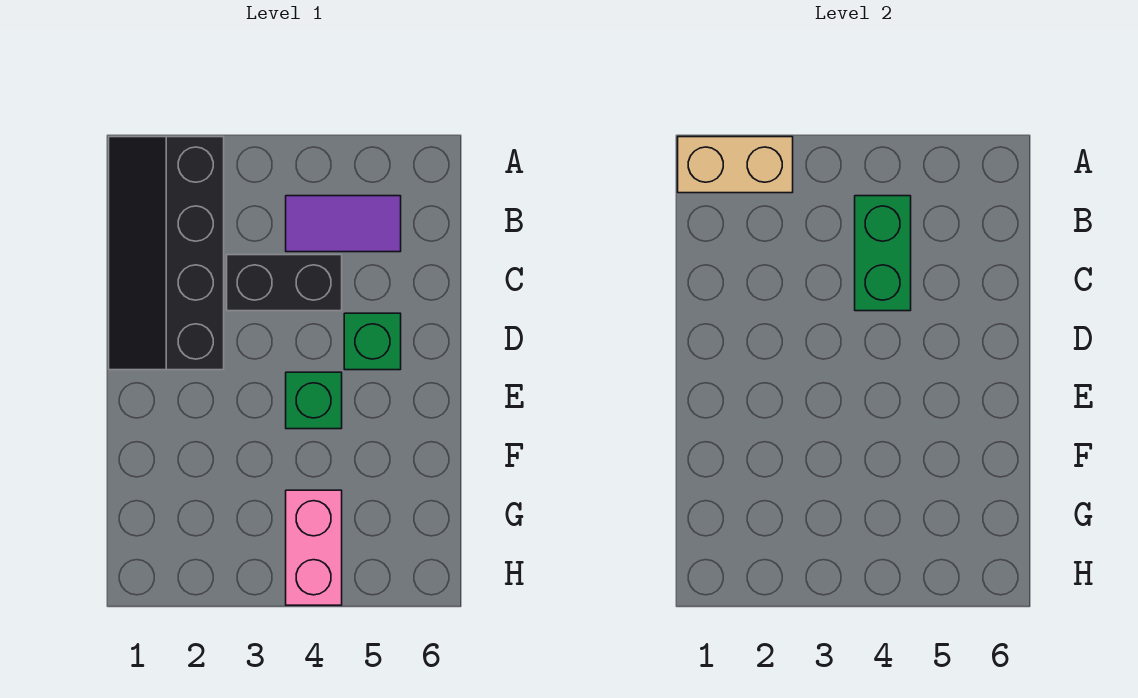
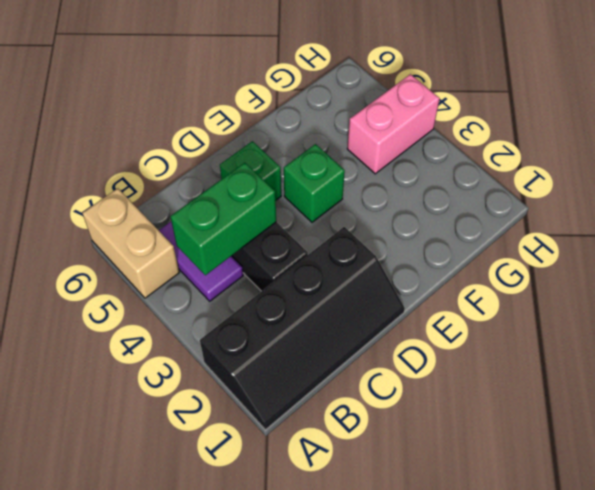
tan 1x2 brick [678,137,793,193] -> tan 1x2 brick moved to [83,188,179,298]

